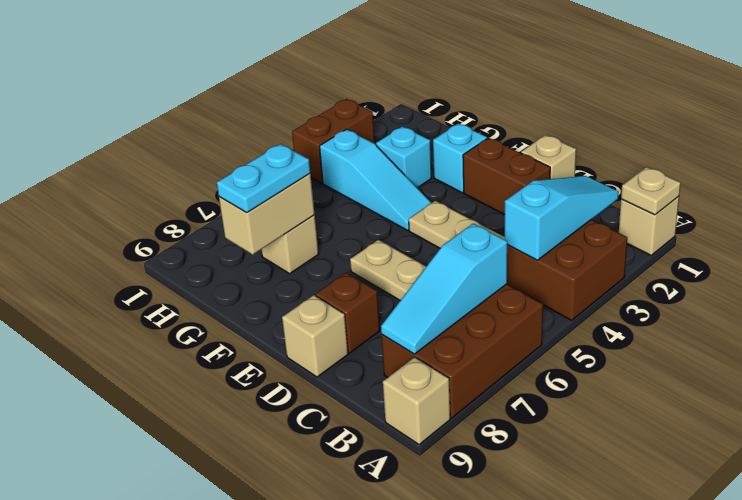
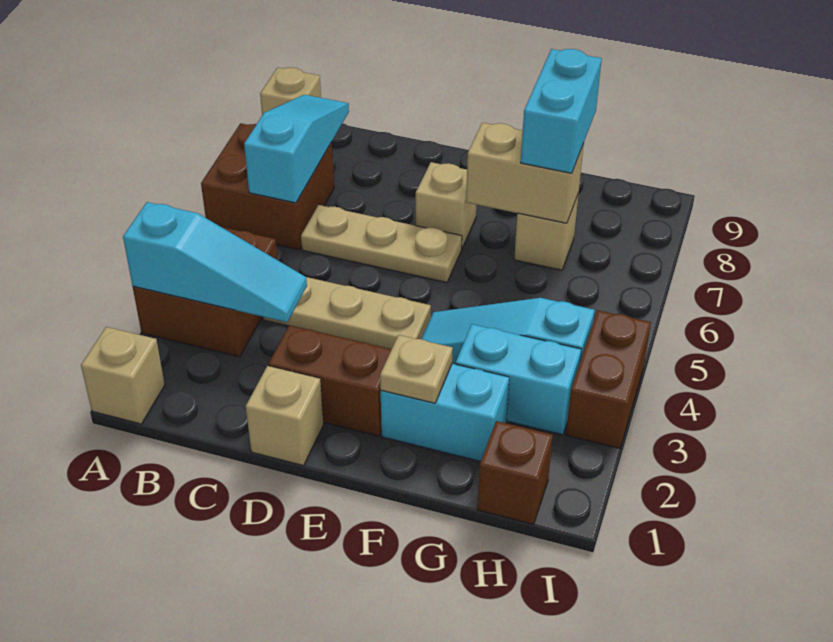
tan 1x1 plate [621,167,680,215] -> tan 1x1 plate moved to [380,335,453,403]
brown 2x3 brick [381,284,543,418] -> brown 2x2 brick [201,123,334,250]
cyan 1x3 slope [504,176,619,260] -> cyan 1x3 slope turned to [123,202,307,322]
brown 1x1 brick [315,273,380,353] -> brown 1x1 brick moved to [478,421,553,524]
tan 1x1 brick [282,295,348,377] -> tan 1x1 brick moved to [416,162,476,248]
cyan 1x1 brick [433,123,487,193] -> cyan 1x2 brick [381,364,509,462]
cyan 1x1 brick [376,126,431,188] -> cyan 1x2 brick [456,324,581,435]
tan 1x2 brick [219,174,315,255] -> tan 1x2 brick turned to [466,123,584,223]
cyan 1x2 plate [217,144,310,213] -> cyan 1x2 brick [521,49,602,173]

